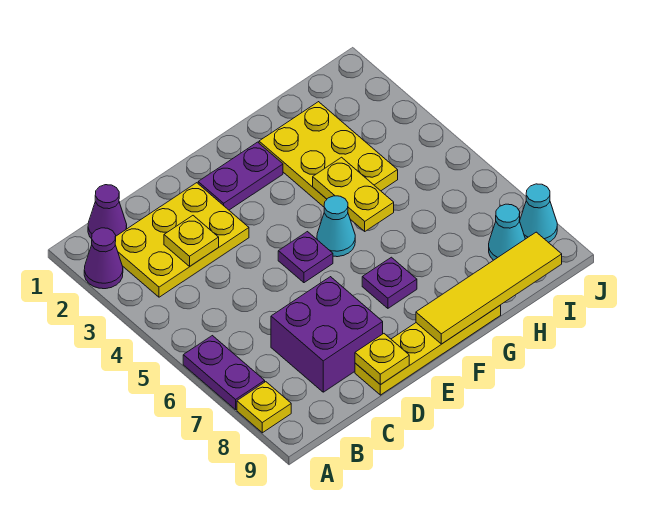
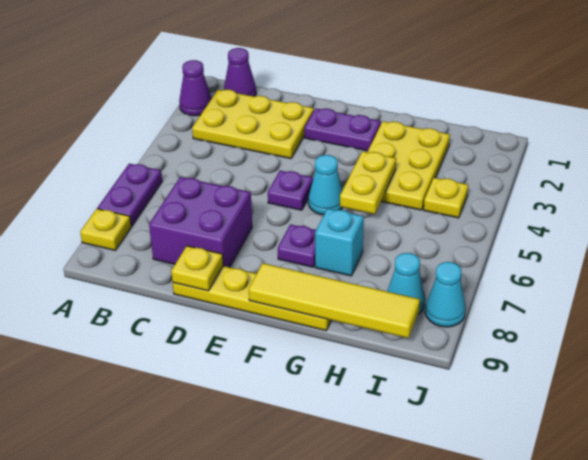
yellow 1x1 plate [164,216,219,266] -> yellow 1x1 plate moved to [424,178,468,218]
none -> cyan 1x1 brick [315,209,364,276]

